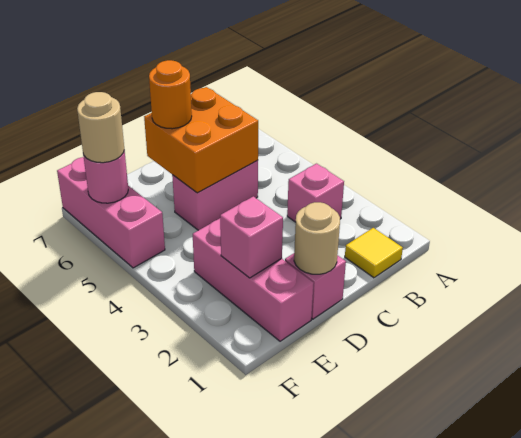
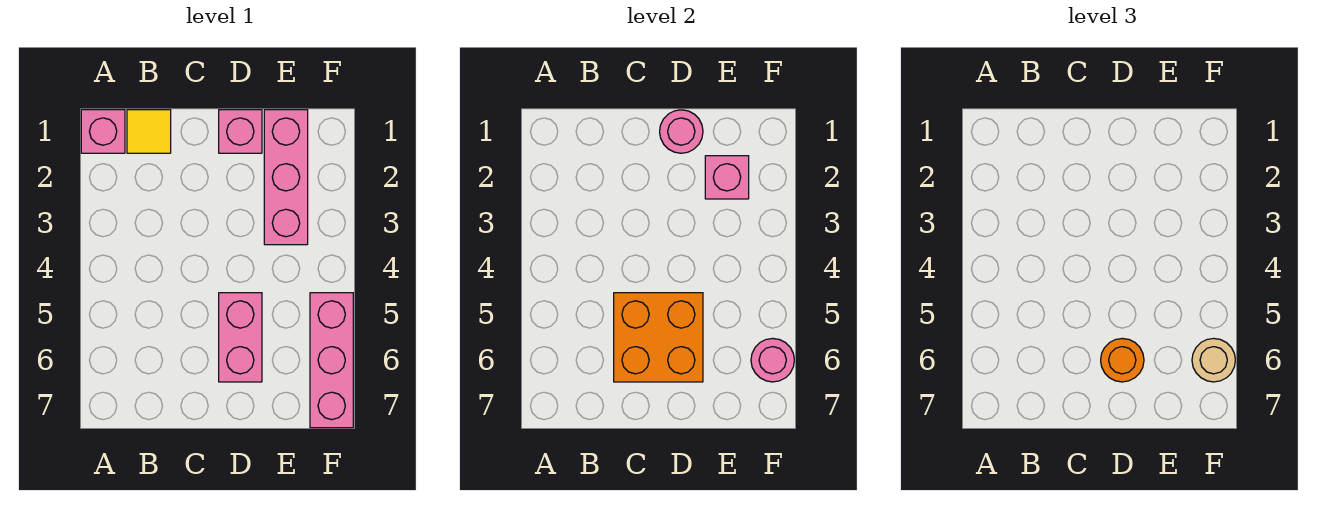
pink 1x1 brick [287,164,344,222] -> pink 1x1 brick moved to [81,110,125,153]
pink 1x2 brick [172,160,258,230] -> pink 1x2 brick turned to [219,293,262,382]
tan 1x1 round brick [294,202,340,274] -> pink 1x1 round brick [660,110,703,153]

